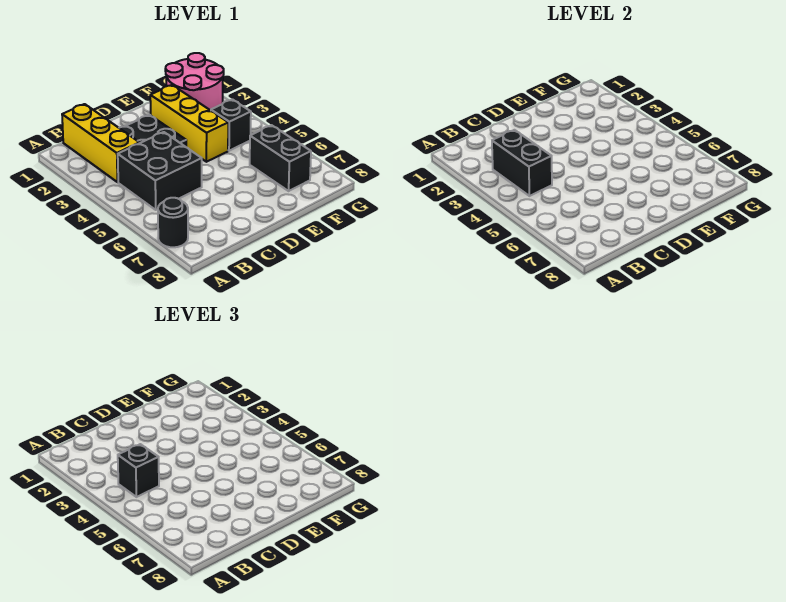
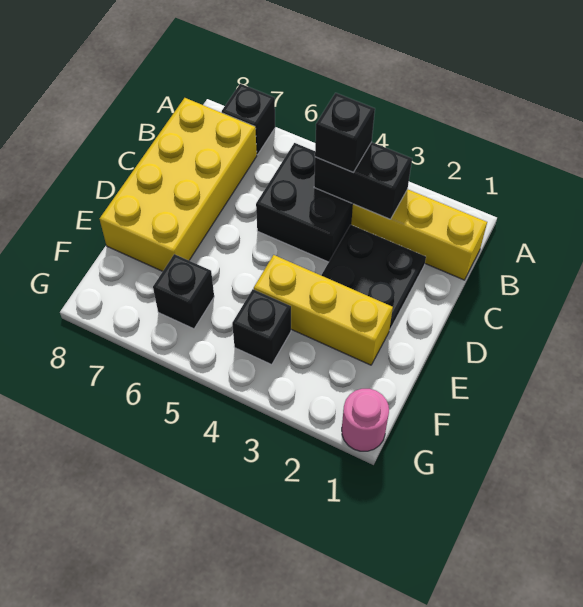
black 1x1 round brick [158,198,188,247] -> black 1x1 brick [222,84,275,155]
none -> yellow 2x4 brick [99,98,257,271]
pink 2x2 round brick [165,53,224,110] -> pink 1x1 round brick [342,389,389,451]
black 1x2 brick [250,125,311,191] -> black 1x1 brick [153,254,214,329]

